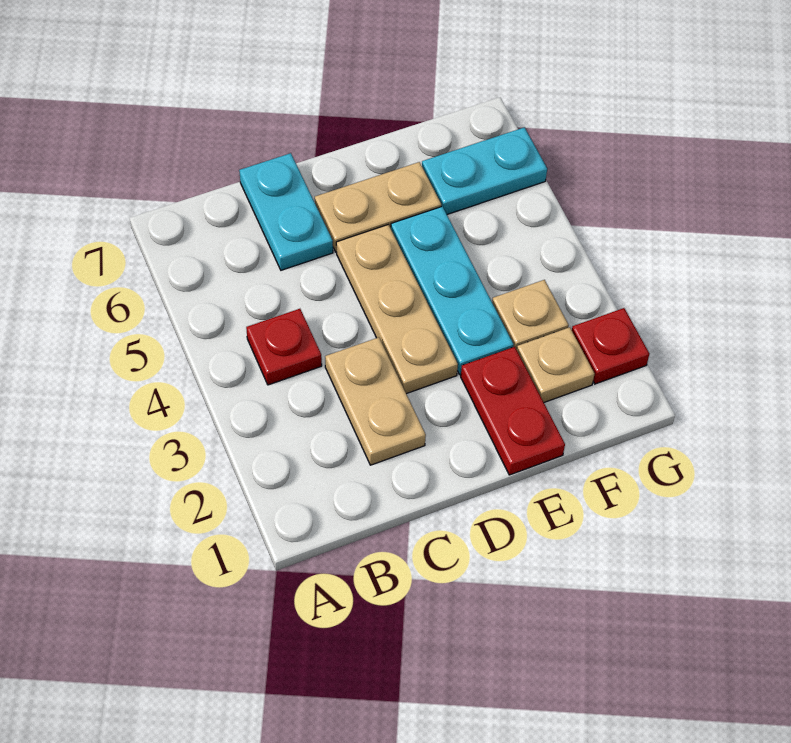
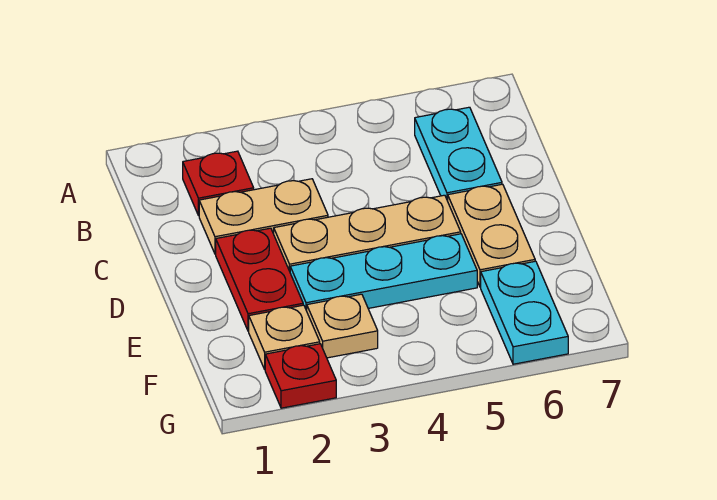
red 1x1 plate [246,309,322,385] -> red 1x1 plate moved to [183,151,254,216]
cyan 1x2 plate [239,153,333,270] -> cyan 1x2 plate turned to [415,107,502,201]
red 1x2 plate [461,347,565,475] -> red 1x2 plate turned to [216,228,303,331]

